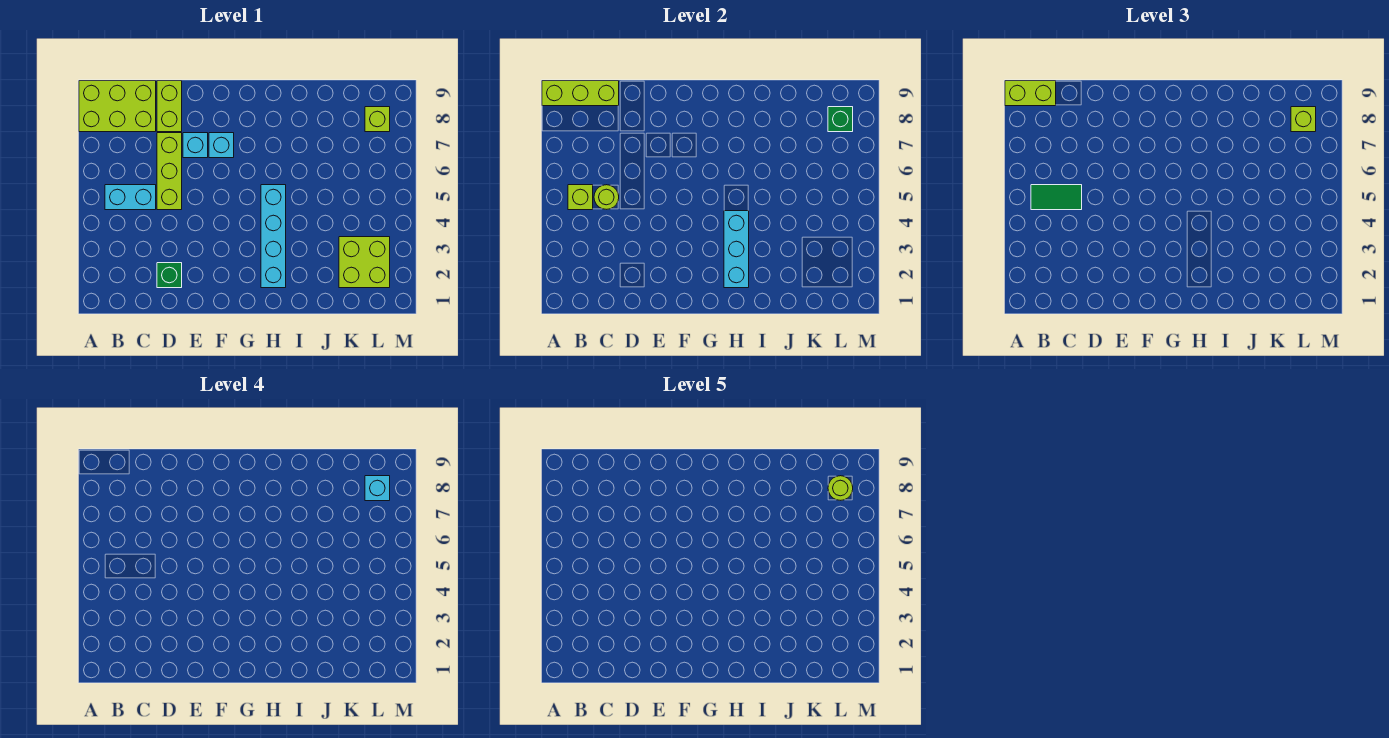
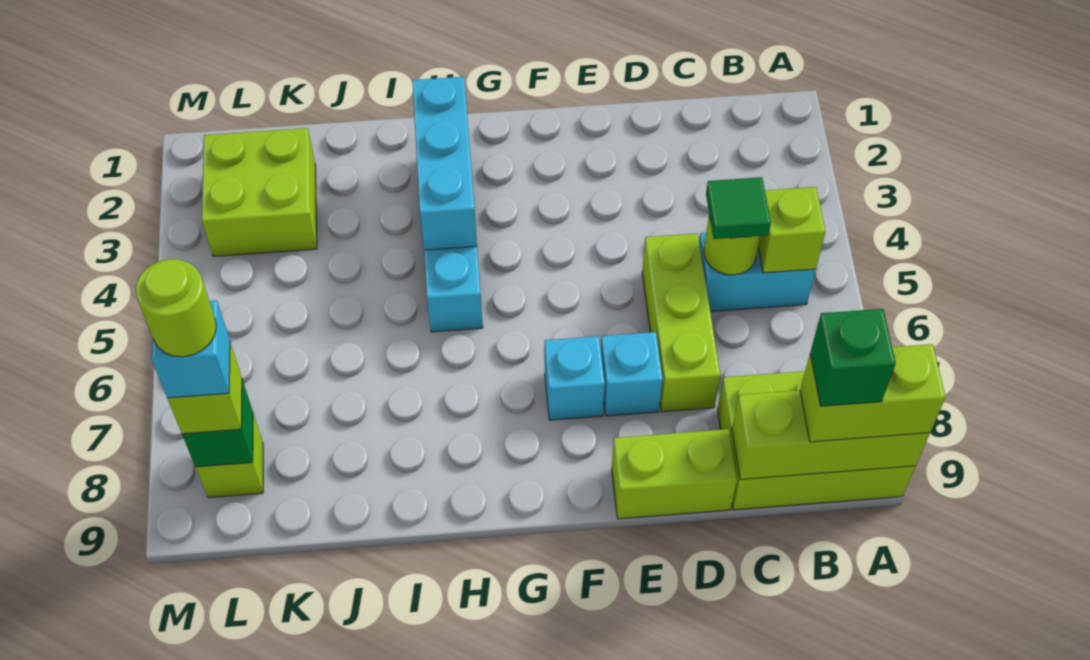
green 1x2 tile [1031,185,1082,210] -> green 1x1 tile [706,177,771,239]
green 1x1 brick [157,263,182,288] -> green 1x1 brick moved to [810,309,896,406]
lime 1x2 brick [157,81,182,132] -> lime 1x2 brick turned to [612,429,737,519]

